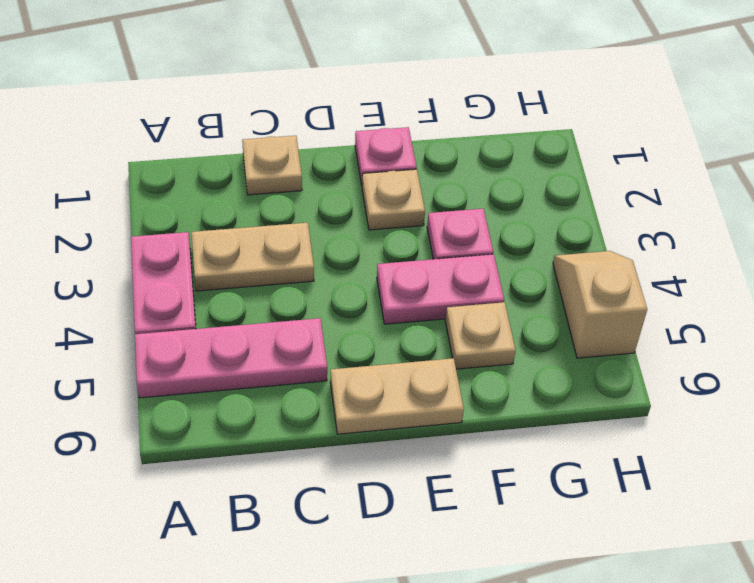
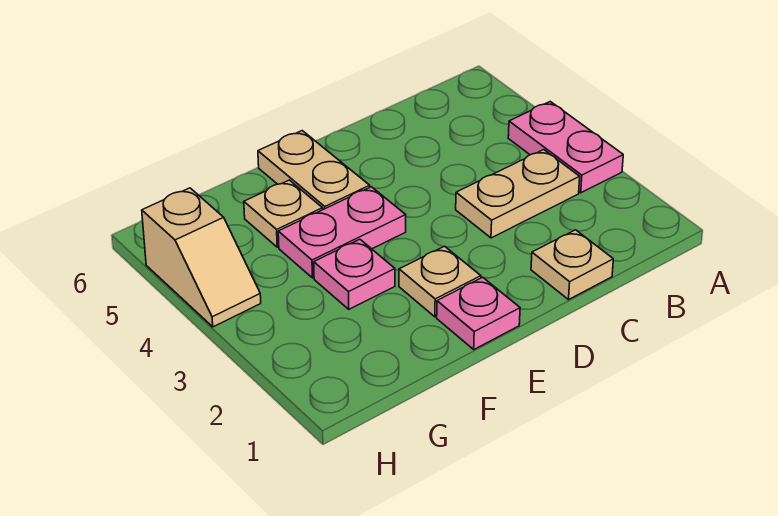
pink 1x3 plate [135,318,327,398] -> none
tan 1x2 plate [330,358,464,434] -> tan 1x2 plate turned to [258,131,370,209]

